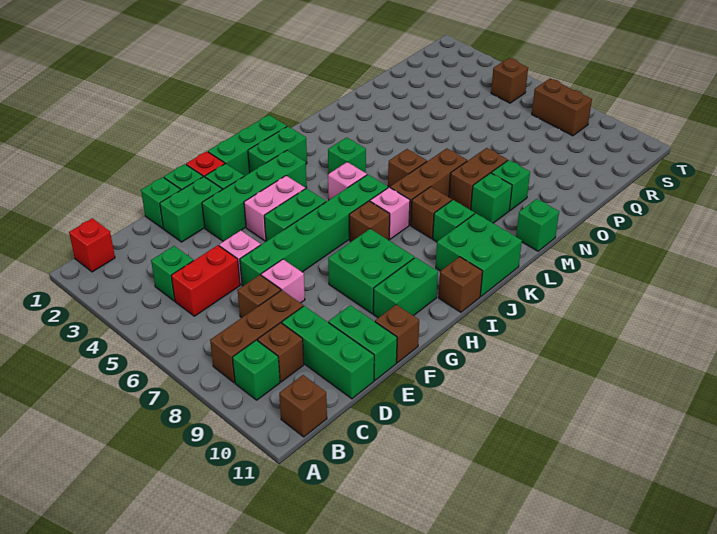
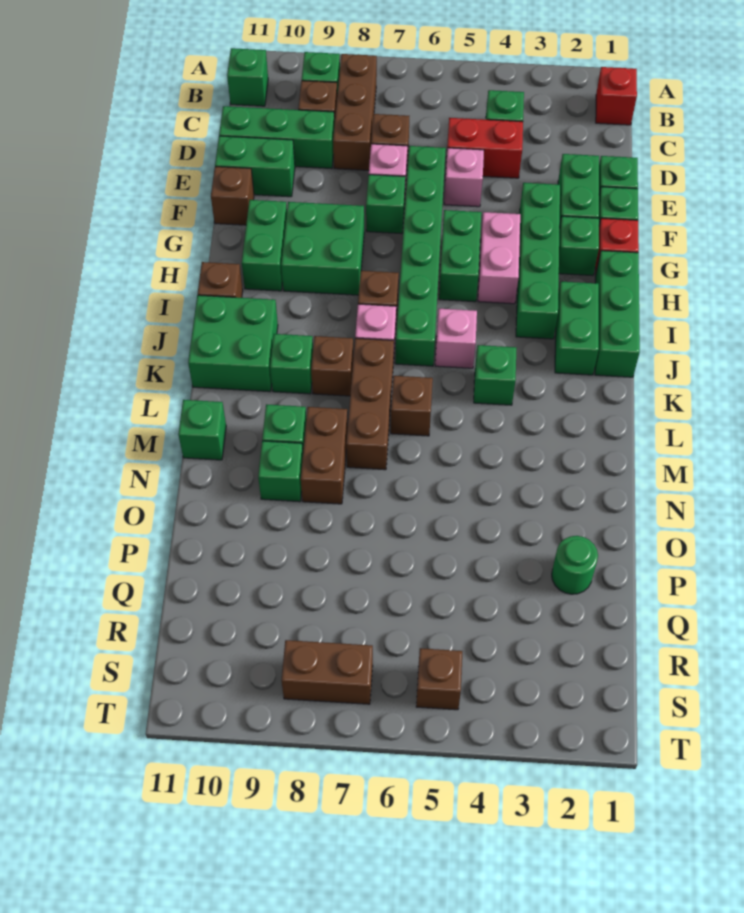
brown 1x1 brick [279,375,327,437] -> green 1x1 brick [227,48,268,106]
red 1x2 brick [171,245,240,316] -> red 1x2 brick turned to [446,118,523,178]
none -> green 1x1 brick [366,175,405,234]
none -> green 1x1 round brick [552,536,598,594]

